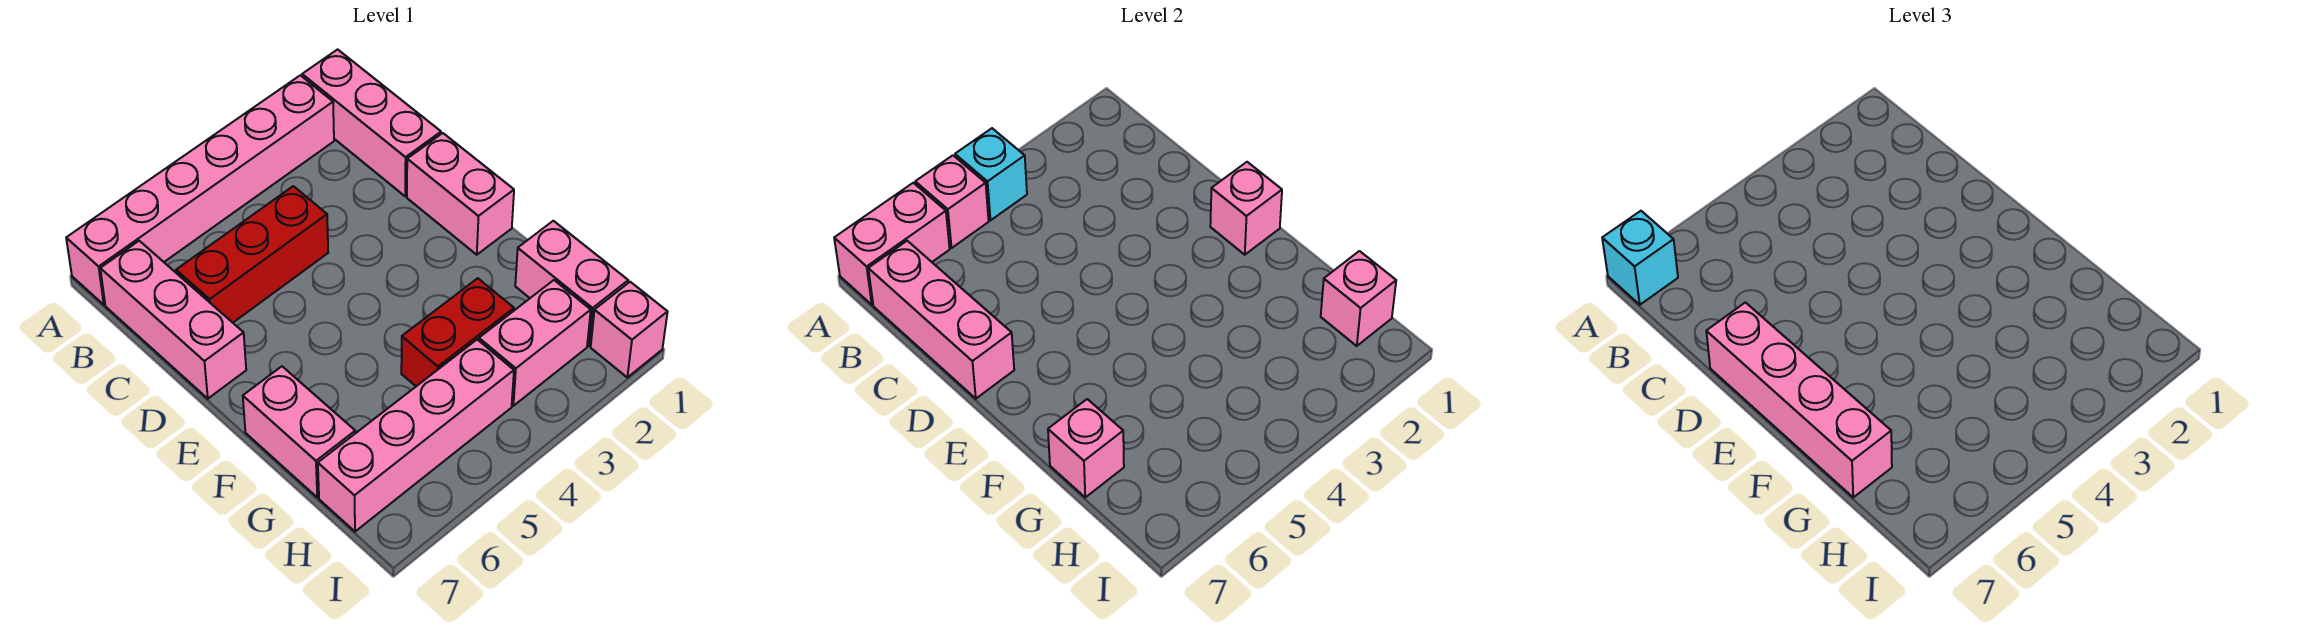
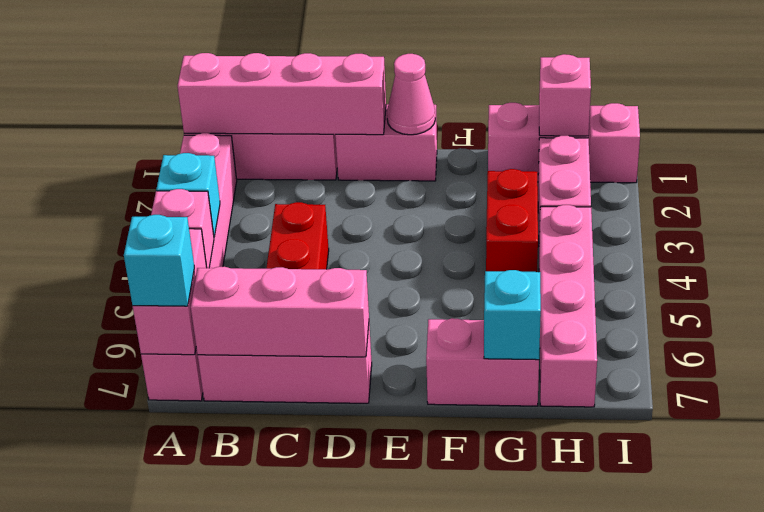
pink 1x4 brick [1706,302,1892,497] -> pink 1x4 brick moved to [177,53,386,135]
pink 1x1 brick [1210,162,1282,255] -> pink 1x1 cone [387,54,435,135]
pink 1x1 brick [1048,399,1124,497] -> cyan 1x1 brick [484,270,541,360]

